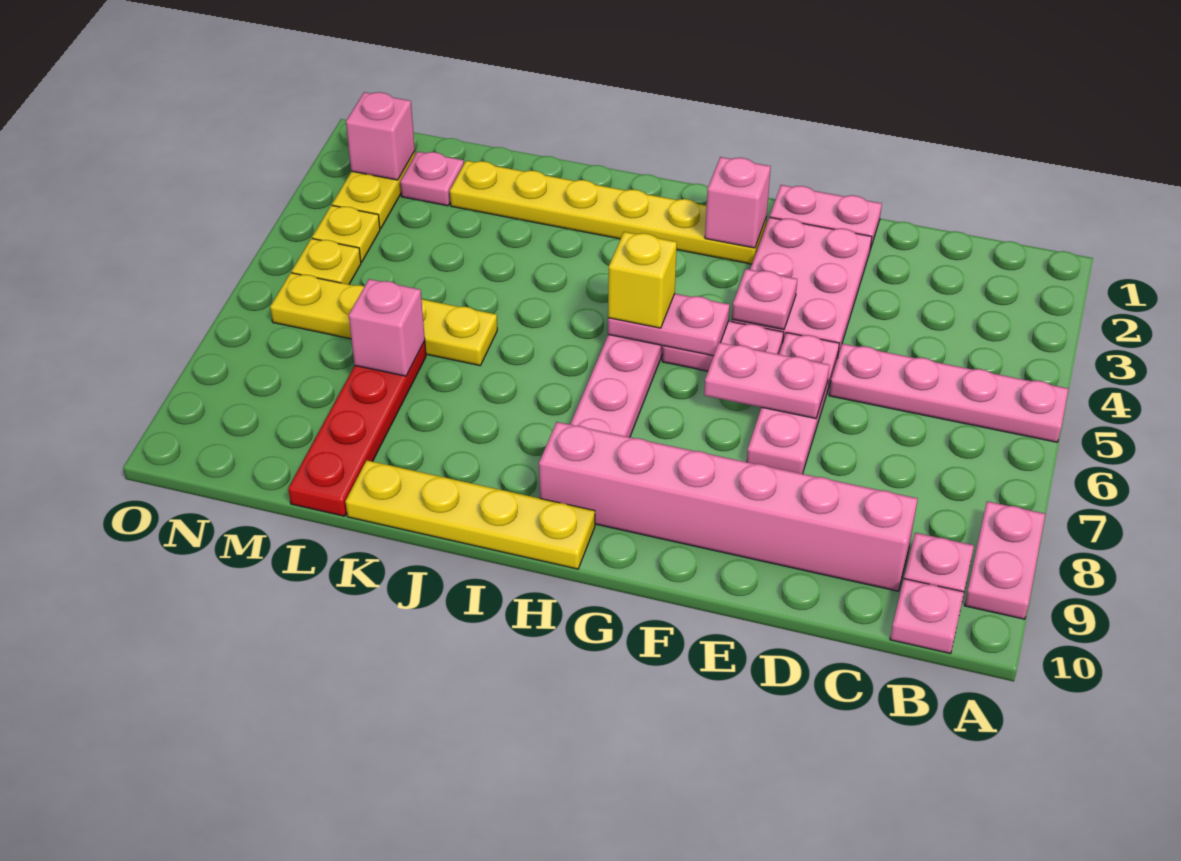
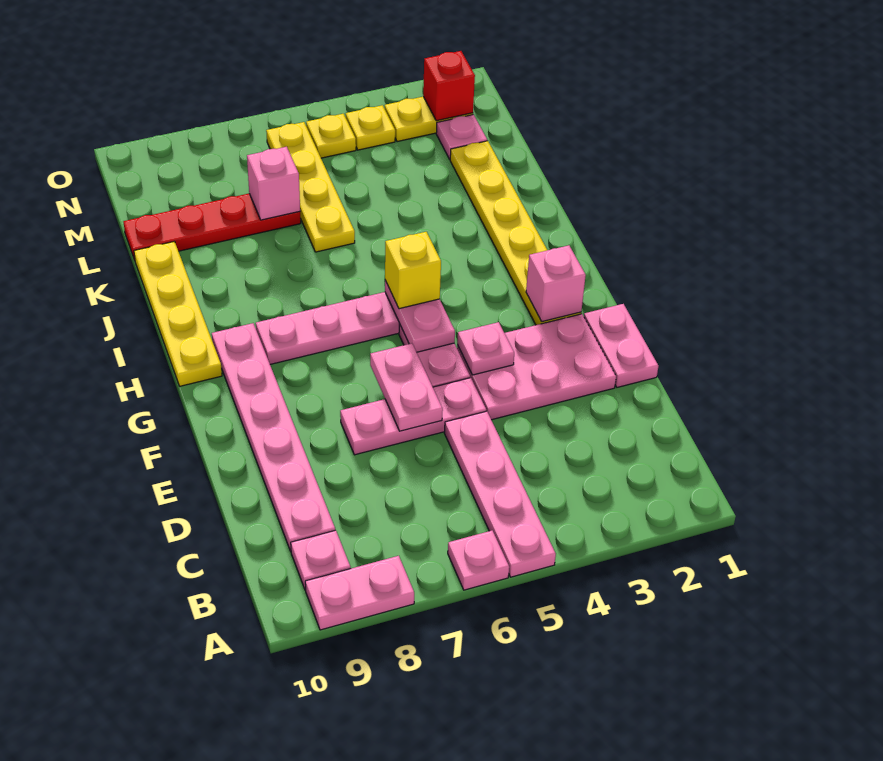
pink 1x1 plate [890,579,964,654] -> pink 1x1 plate moved to [448,531,509,590]
pink 1x6 brick [539,422,918,591] -> pink 1x6 plate [212,323,335,551]
pink 1x1 brick [346,92,415,180] -> red 1x1 brick [423,51,475,121]

